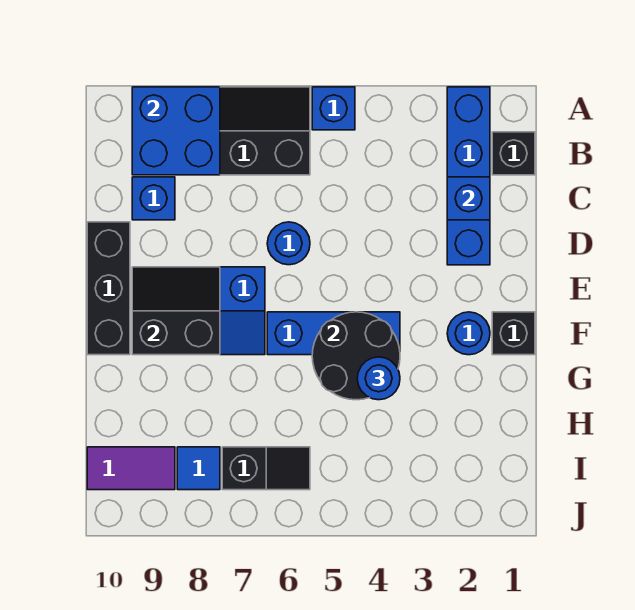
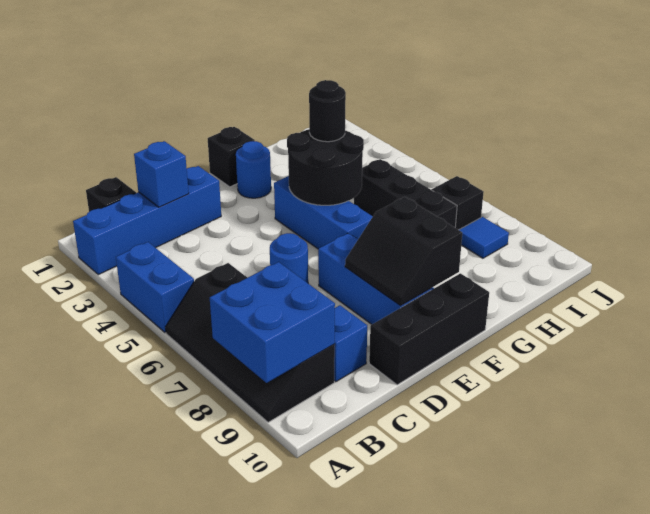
blue 1x1 brick [312,87,355,130] -> blue 1x2 brick [116,242,194,333]
blue 1x1 round brick [357,357,400,400] -> black 1x1 round brick [309,80,346,142]
none -> black 1x3 brick [354,159,457,227]
purple 1x2 tile [87,447,175,490] -> none

